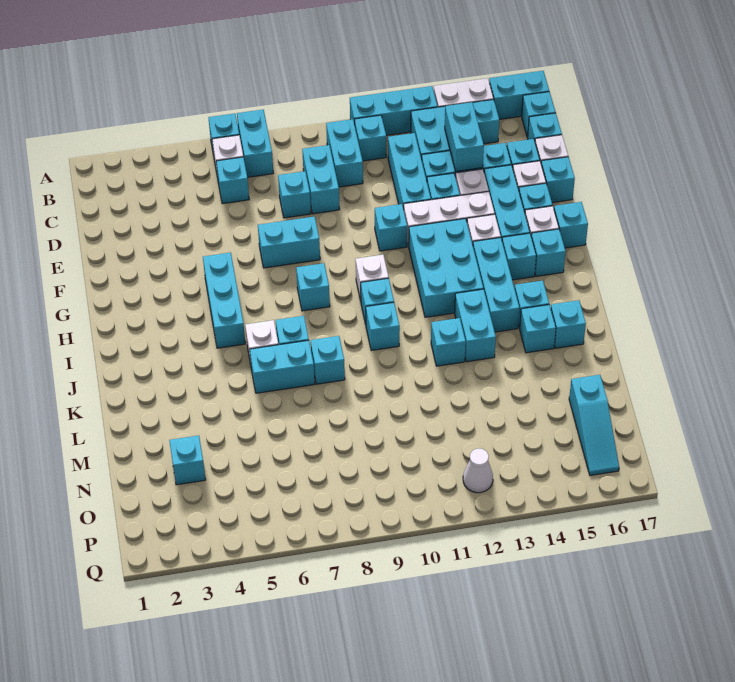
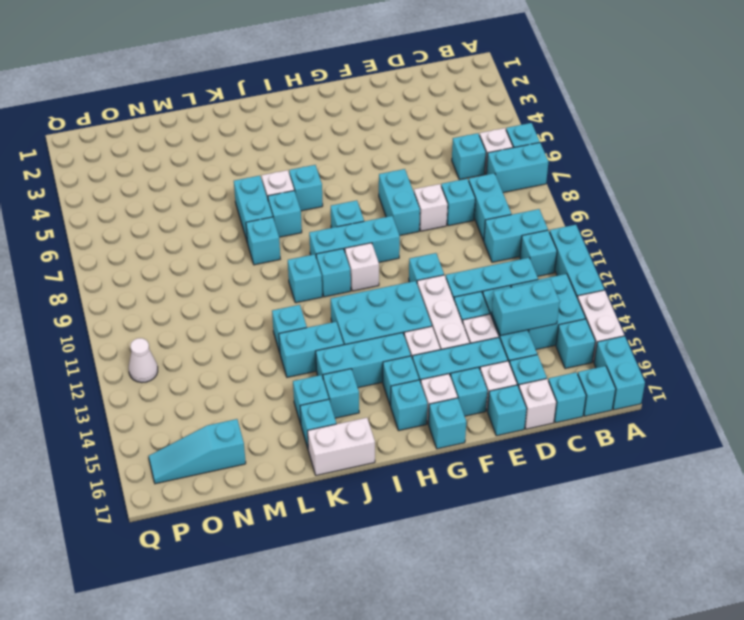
cyan 1x2 brick [302,145,340,214] -> cyan 1x2 brick turned to [469,173,511,241]
none -> white 1x1 brick [414,184,448,231]
cyan 1x3 brick [203,253,245,348] -> cyan 1x3 brick moved to [309,216,400,262]
none -> white 1x2 brick [308,418,375,475]
cyan 1x1 brick [169,435,206,485] -> cyan 1x1 brick moved to [289,165,323,211]

